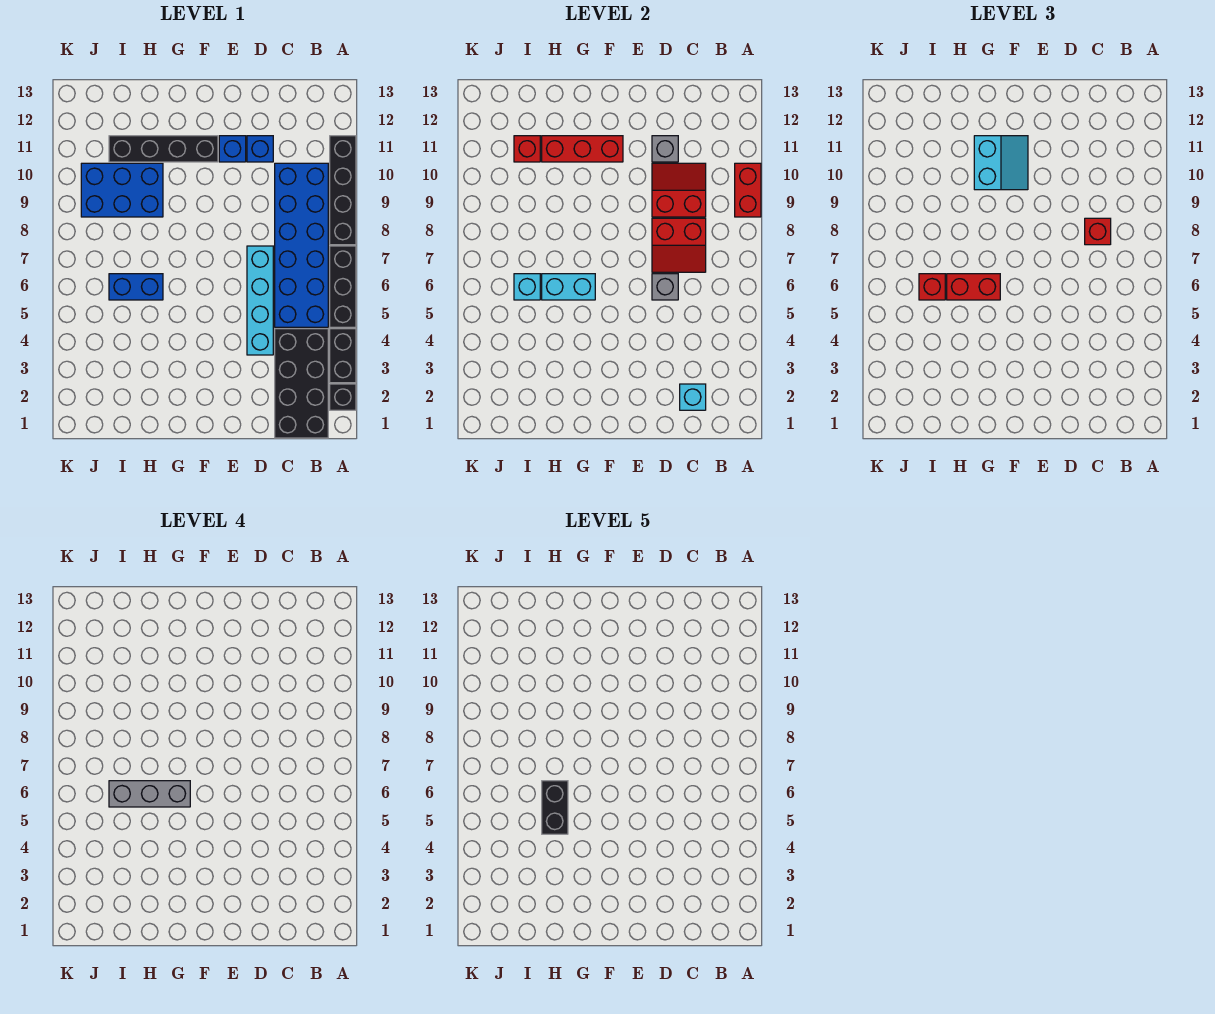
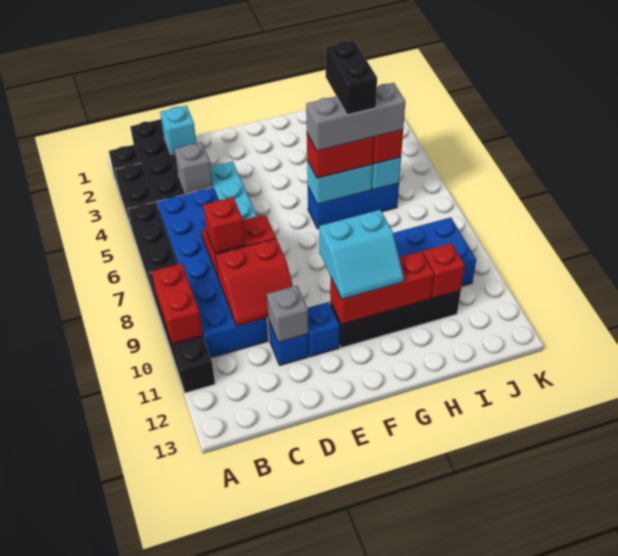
grey 1x1 brick [652,274,678,300] -> grey 1x1 brick moved to [175,142,213,193]
cyan 2x2 slope [974,136,1028,190] -> cyan 2x2 slope turned to [319,210,404,299]
blue 1x2 brick [109,274,163,300] -> blue 1x3 brick [308,183,399,229]

